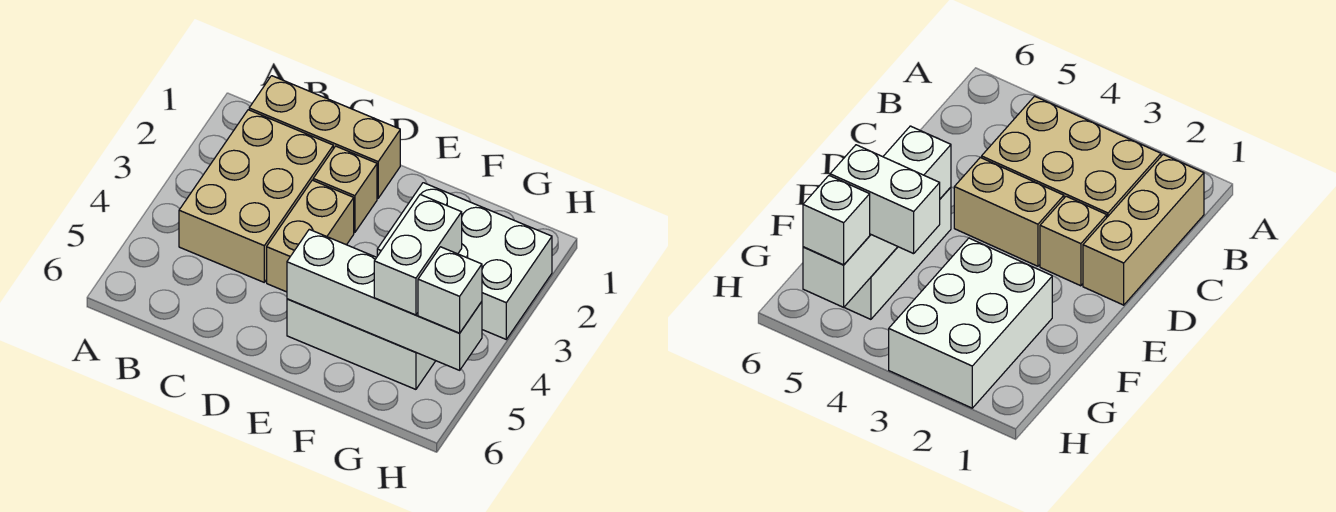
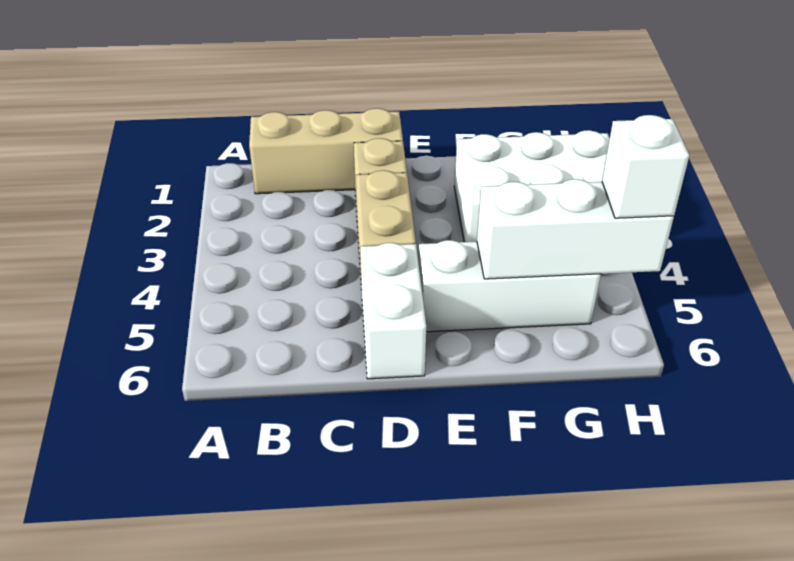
tan 2x3 brick [179,110,333,282] -> none
white 1x4 brick [287,229,482,370] -> white 1x3 brick [477,179,674,279]
white 1x2 brick [374,194,462,315] -> white 1x2 brick moved to [361,243,426,379]

